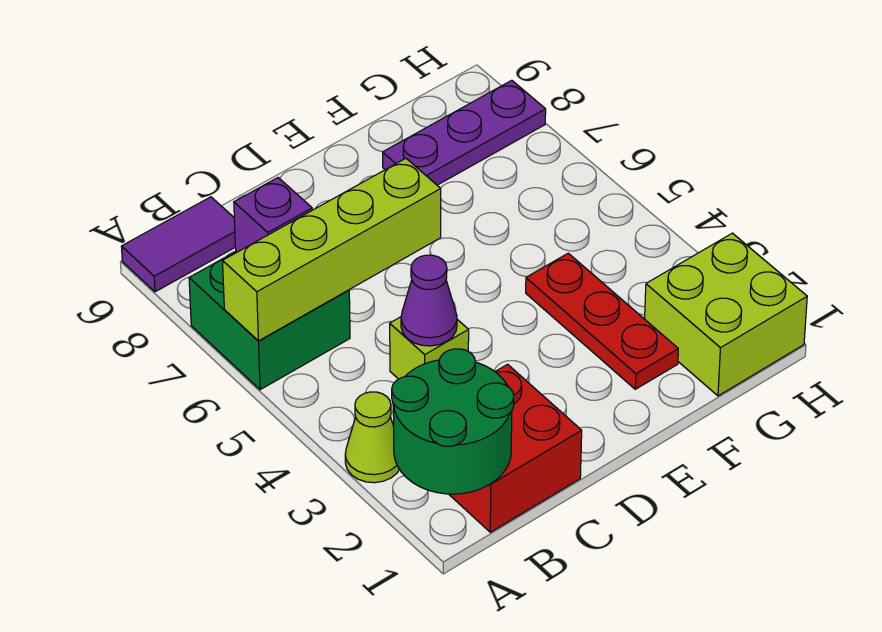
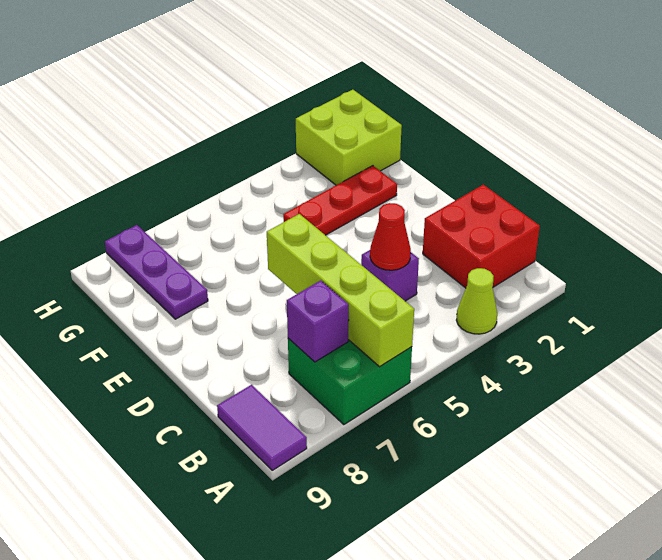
green 2x2 round brick [392,349,514,494] -> none
lime 1x1 brick [390,317,469,379] -> purple 1x1 brick [361,250,419,301]
purple 1x1 cone [401,255,457,346] -> red 1x1 cone [370,203,411,270]

